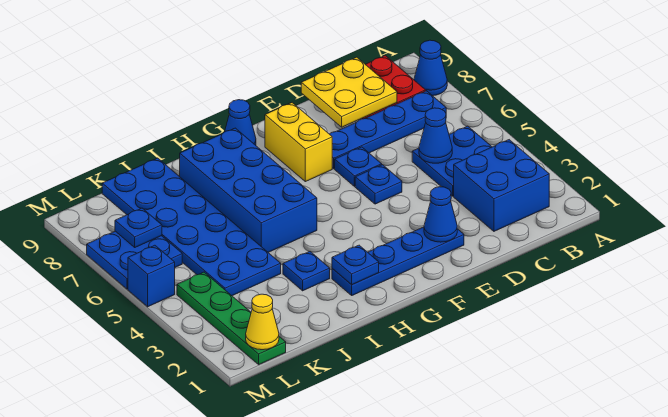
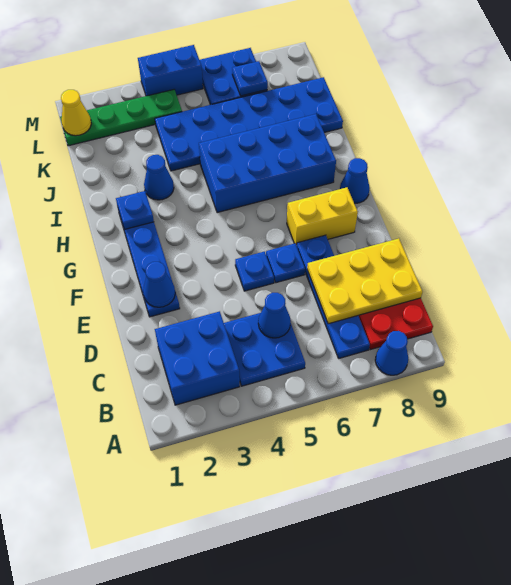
yellow 2x2 plate [301,57,397,127] -> yellow 2x3 plate [307,238,423,324]
blue 1x1 plate [283,252,330,291] -> blue 1x1 cone [144,155,174,200]
blue 1x1 brick [128,245,175,307] -> blue 1x2 brick [138,45,203,96]

